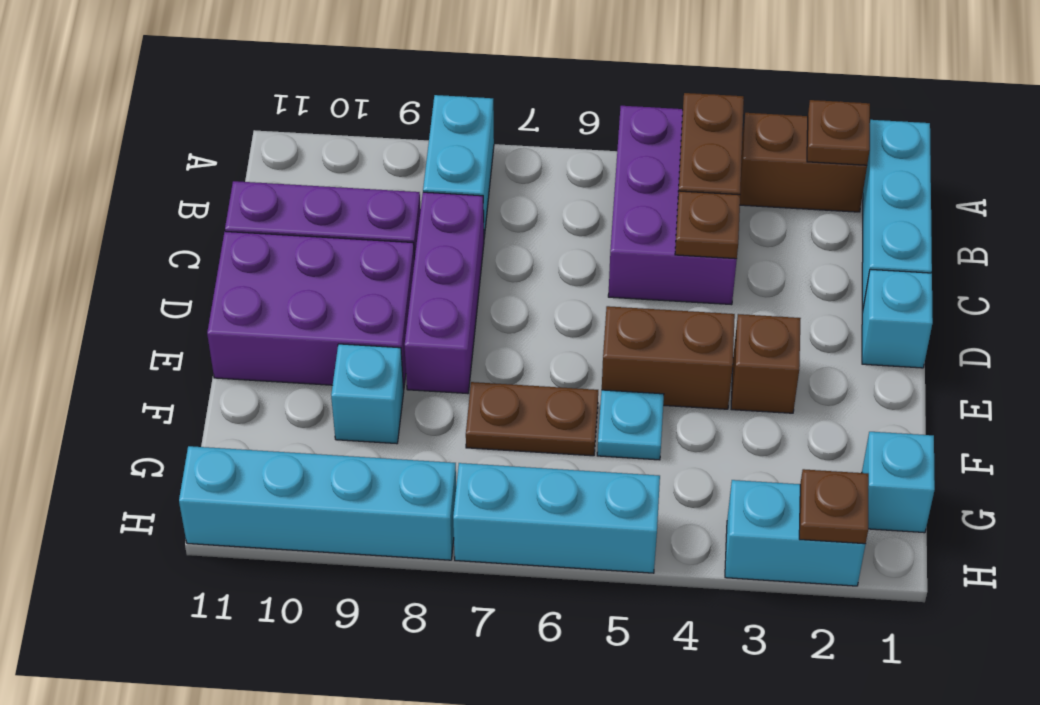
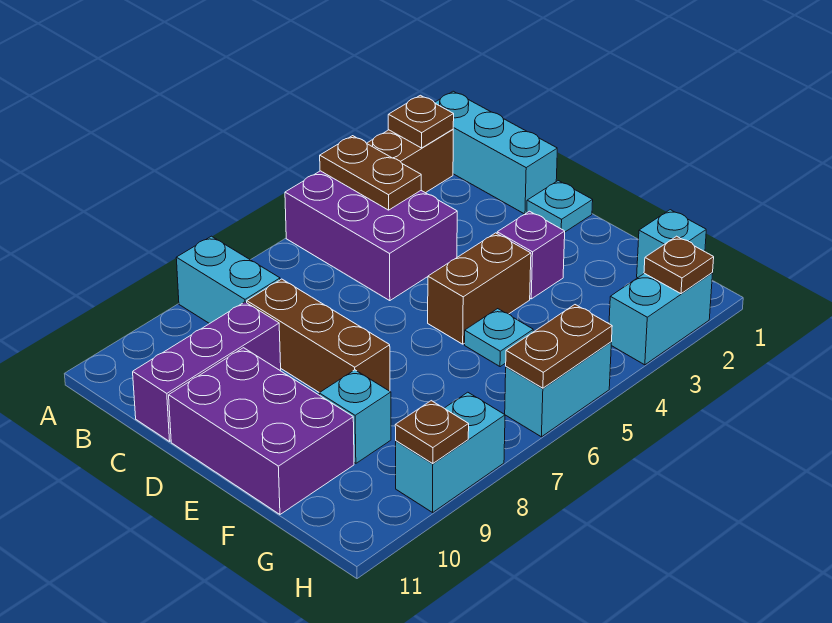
brown 1x1 plate [675,191,740,259] -> brown 1x1 plate moved to [395,401,469,464]
purple 1x3 brick [405,192,484,393] -> brown 1x3 brick [247,279,390,393]
cyan 1x1 brick [862,269,933,368] -> cyan 1x1 plate [527,181,593,232]
purple 2x3 brick [207,231,415,390] -> purple 2x3 brick turned to [169,348,354,514]
brown 1x1 brick [731,314,801,413] -> purple 1x1 brick [497,211,565,299]
brown 1x2 plate [466,382,598,456] -> brown 1x2 plate moved to [506,305,612,388]
cyan 1x3 brick [453,463,660,573] -> cyan 1x2 brick [505,342,611,437]
cyan 1x4 brick [179,446,456,560] -> cyan 1x2 brick [396,392,505,512]

